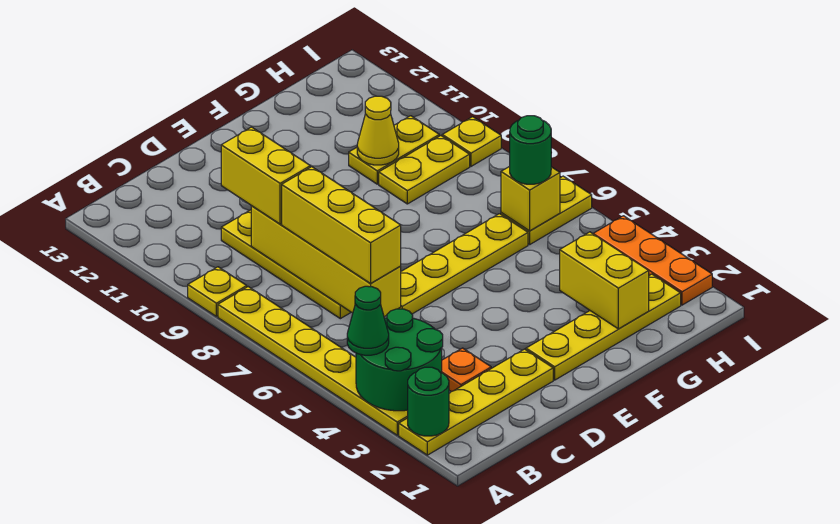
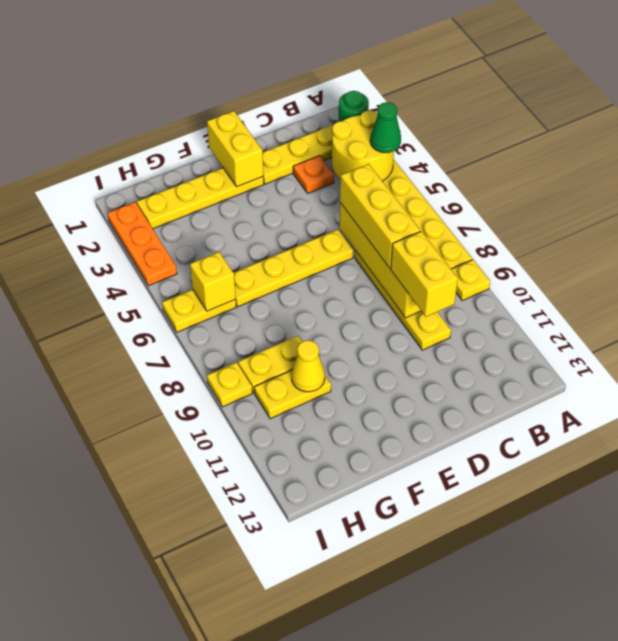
green 2x2 round brick [356,309,443,411] -> yellow 2x2 round brick [332,110,394,181]
yellow 1x2 brick [560,232,649,329] -> yellow 1x2 brick moved to [207,111,263,187]
green 1x1 round brick [510,116,551,184] -> none

